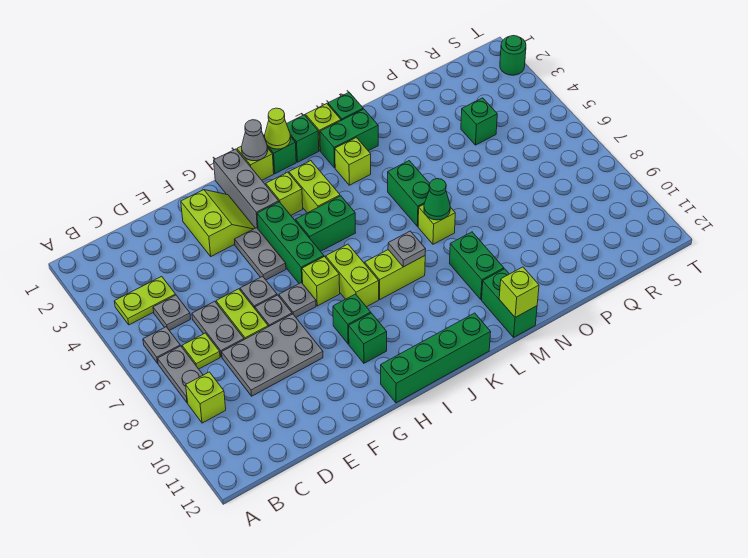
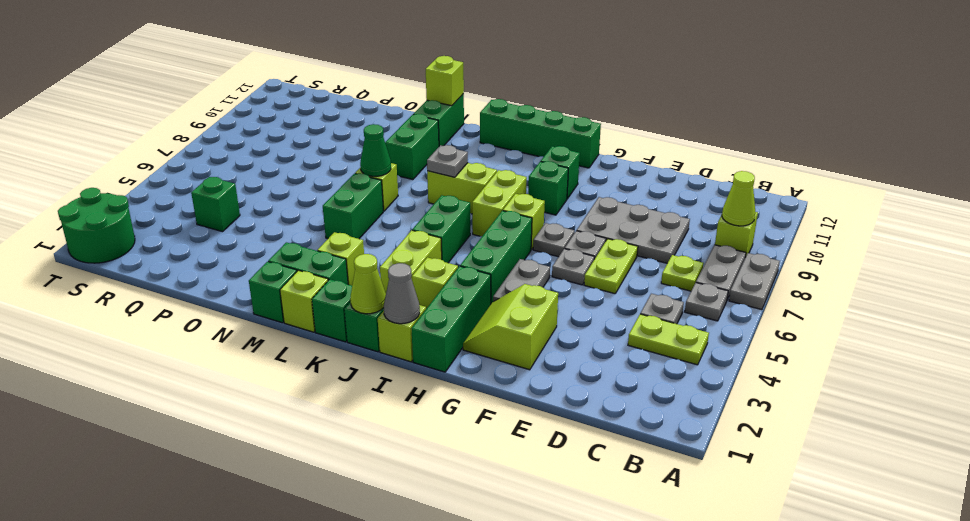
none -> lime 1x1 cone [722,171,755,226]
grey 1x2 plate [192,301,244,357] -> grey 1x2 plate moved to [729,253,780,310]
grey 1x3 brick [214,149,279,228] -> green 1x3 brick [411,266,491,372]
green 1x2 brick [295,196,356,251] -> green 1x2 brick turned to [412,195,470,263]
green 1x1 round brick [500,36,526,75] -> green 2x2 round brick [58,188,135,263]

